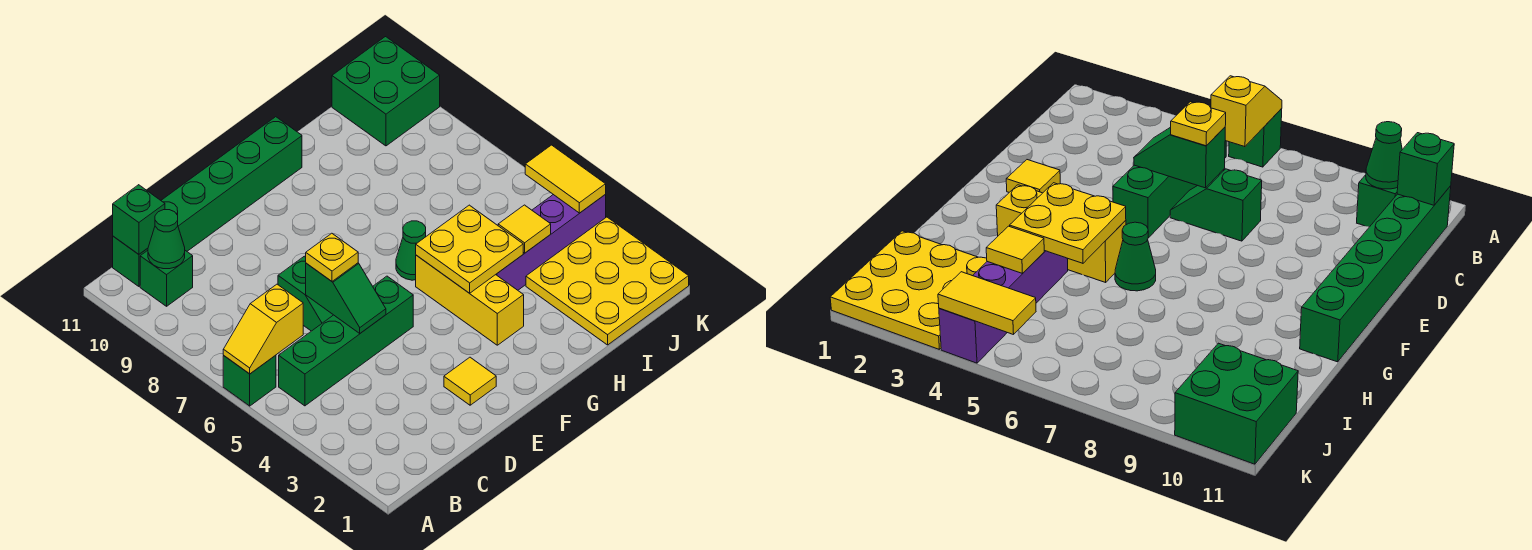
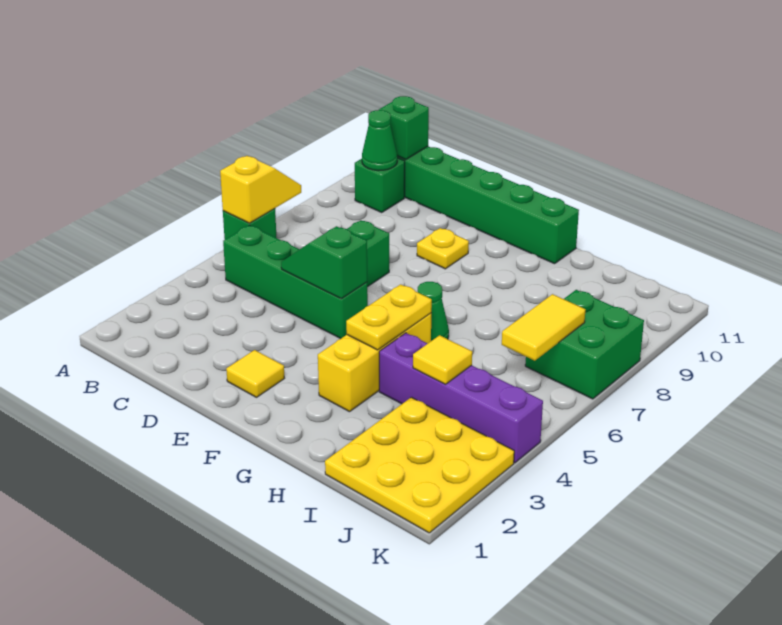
yellow 1x2 slope [223,284,303,374] -> yellow 1x2 slope turned to [220,156,301,223]
green 1x2 slope [306,263,386,333] -> green 1x2 slope turned to [281,226,367,299]
yellow 1x1 plate [306,233,358,281] -> yellow 1x1 plate moved to [417,228,469,269]
yellow 2x2 plate [416,205,523,293] -> yellow 1x2 plate [346,284,432,350]
green 2x2 brick [332,37,440,146] -> green 2x2 brick moved to [525,290,644,399]
yellow 1x2 tile [525,145,606,213] -> yellow 1x2 tile moved to [502,294,586,361]

